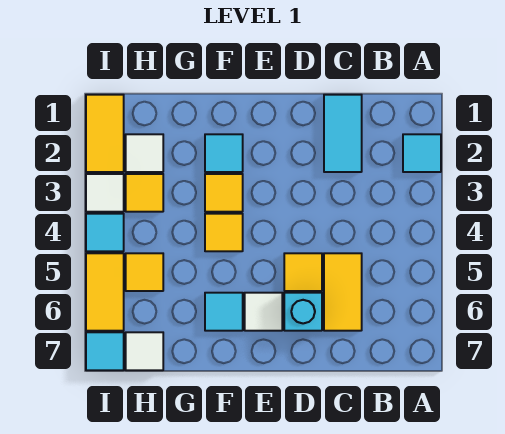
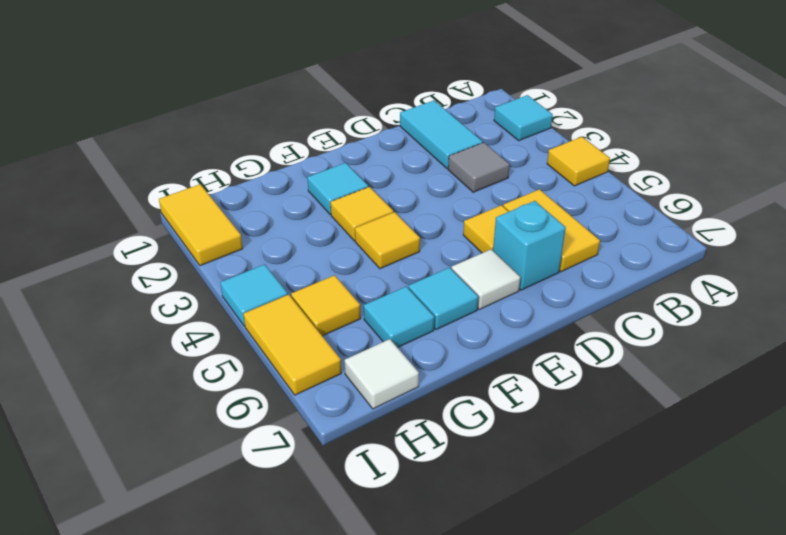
none -> grey 1x1 tile [448,143,510,192]
white 1x1 tile [126,134,163,172] -> none
yellow 1x1 tile [126,174,163,212] -> yellow 1x1 tile moved to [547,137,610,186]
white 1x1 tile [86,174,124,212] -> none
cyan 1x1 tile [86,332,124,370] -> cyan 1x1 tile moved to [364,286,434,348]

